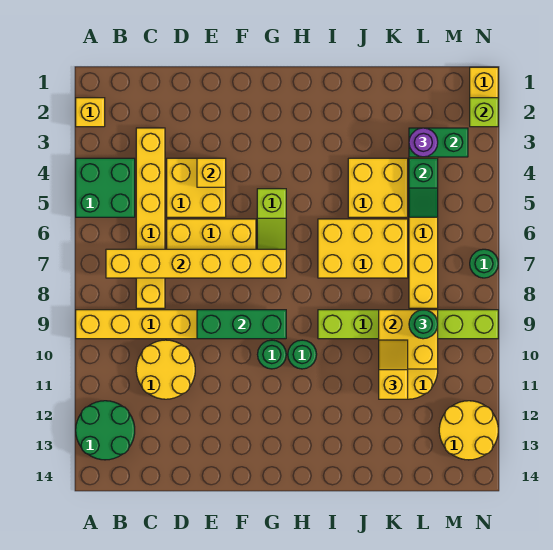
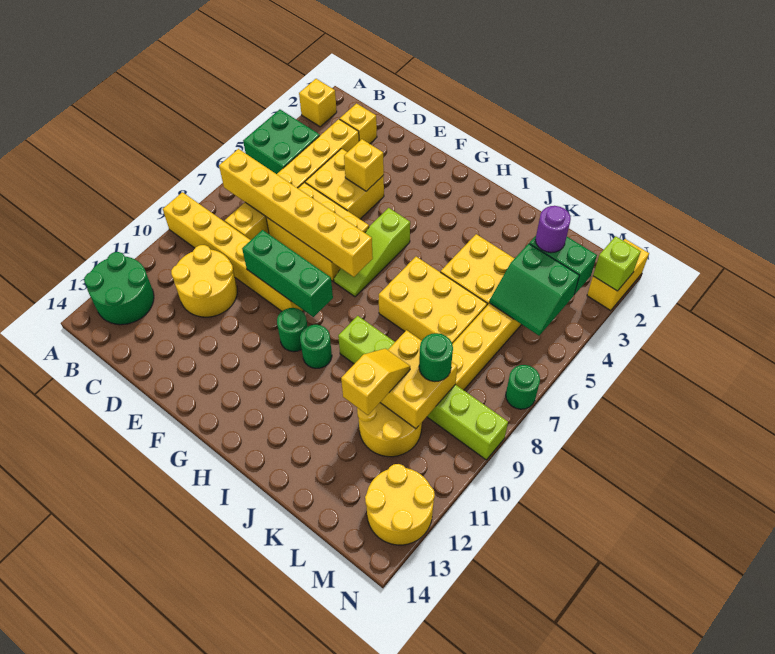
none -> yellow 1x1 brick [340,103,377,144]
green 1x2 slope [409,158,438,217] -> green 2x2 slope [490,244,579,336]

